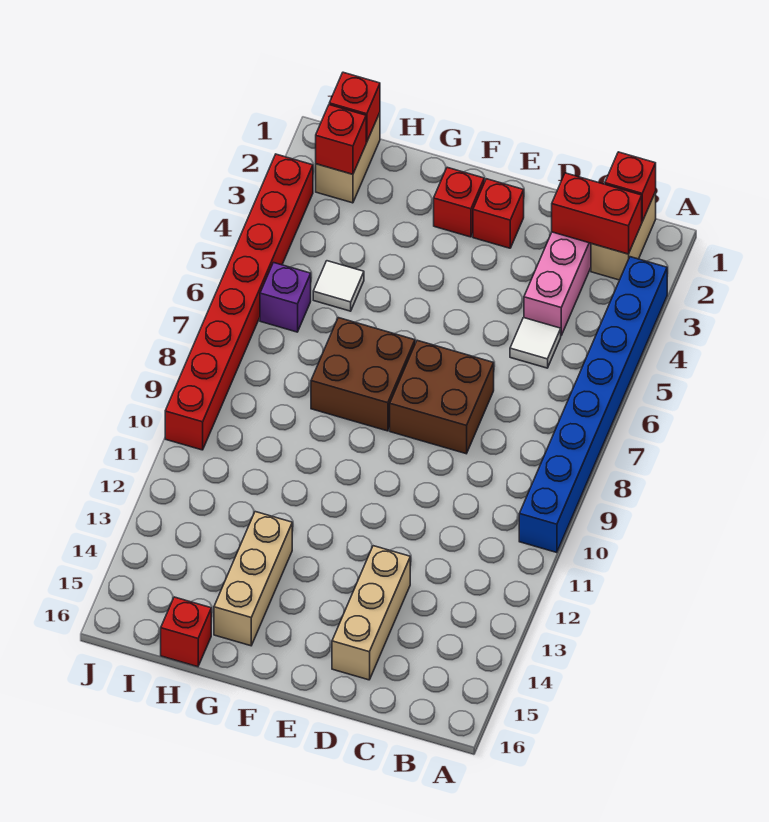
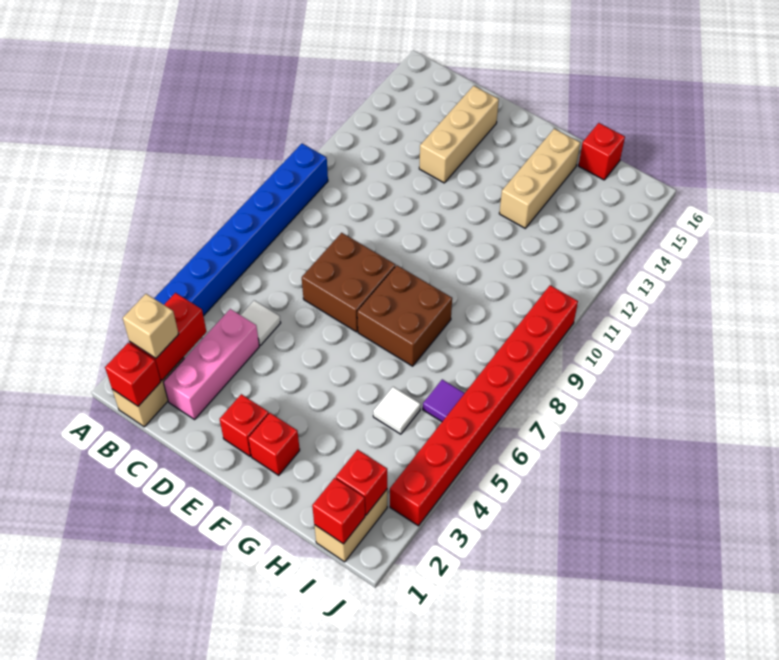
red 1x2 brick [552,173,642,254] -> red 1x2 brick turned to [129,293,207,380]
none -> tan 1x1 brick [123,294,179,358]
purple 1x1 brick [260,263,311,332] -> purple 1x1 tile [423,379,465,422]

